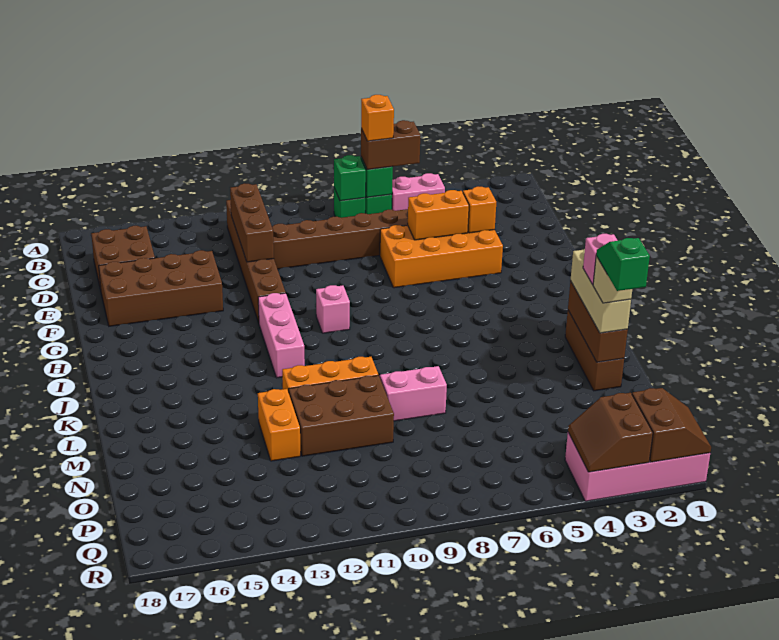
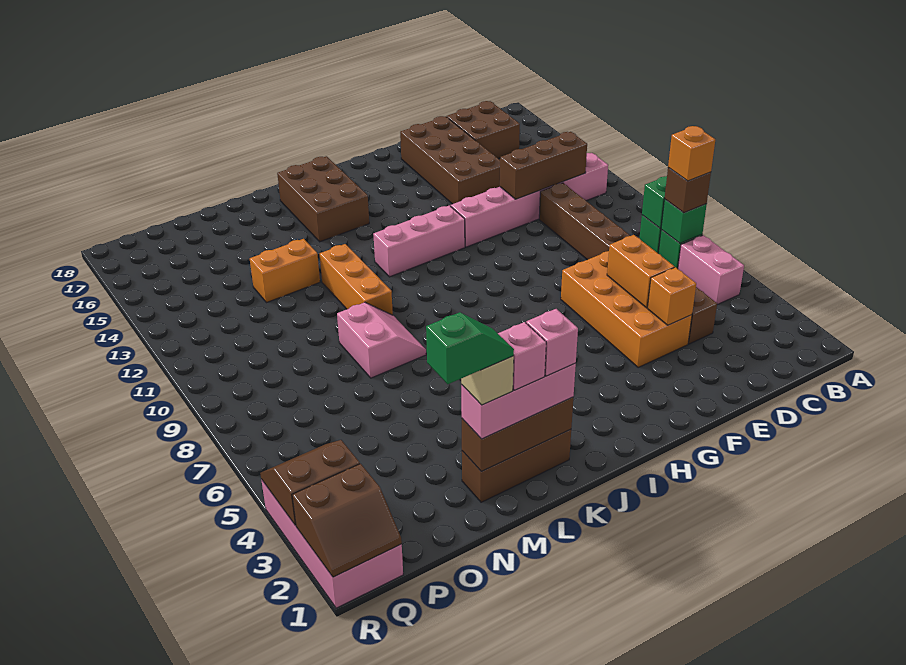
brown 1x2 brick [361,120,420,170] -> brown 1x1 brick [665,168,711,213]
brown 1x6 brick [226,200,286,323] -> pink 1x6 brick [451,153,608,247]
pink 1x1 brick [316,285,350,333] -> pink 1x1 brick moved to [526,309,578,376]
tan 1x3 brick [570,249,631,333] -> pink 1x3 brick [461,363,576,439]
brown 2x3 brick [289,375,394,456] -> brown 2x3 brick moved to [277,156,369,242]

